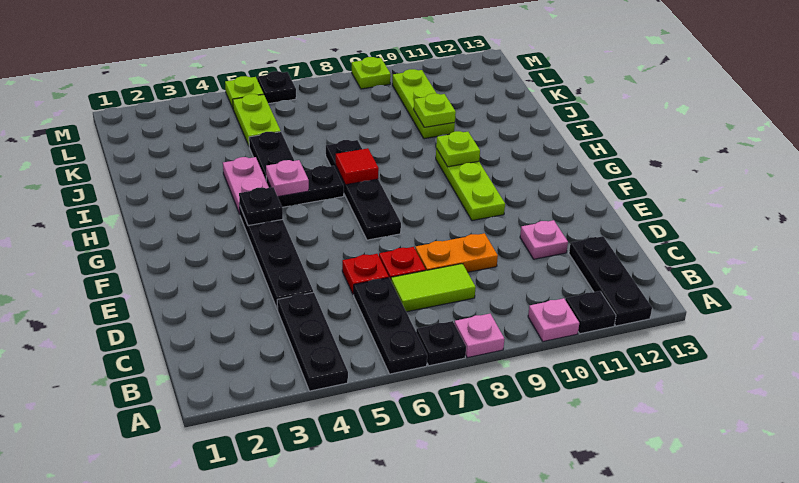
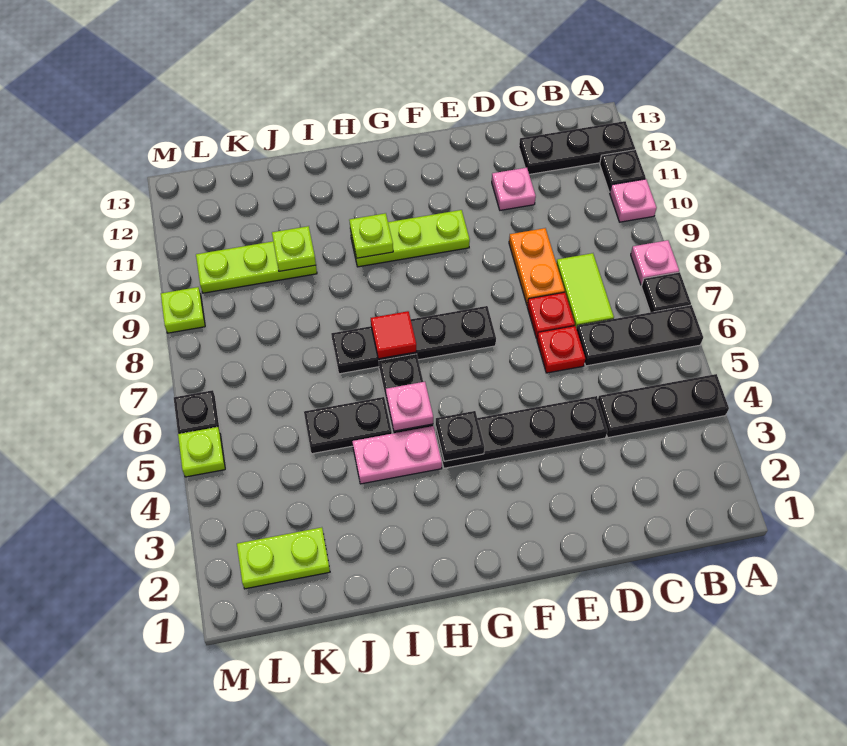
lime 1x2 plate [233,94,281,146] -> lime 1x2 plate moved to [237,527,330,589]

